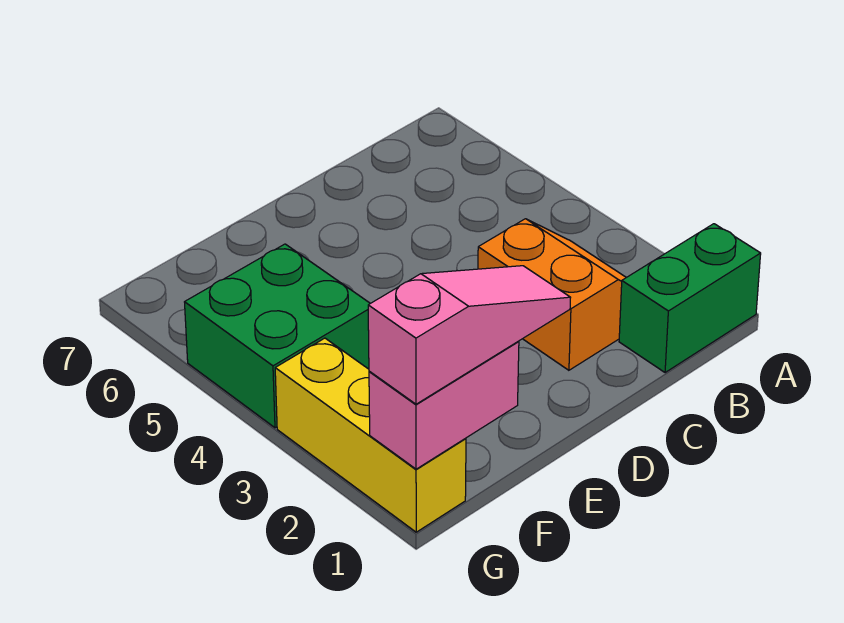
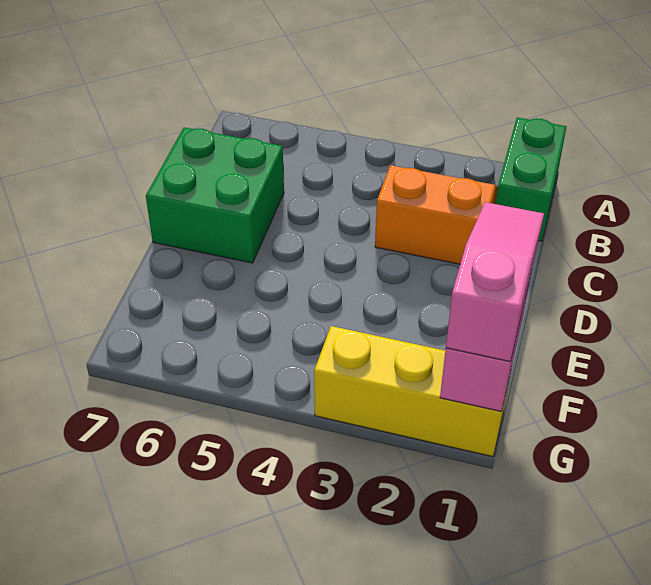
green 2x2 brick [185,244,370,428] -> green 2x2 brick moved to [146,127,284,263]

